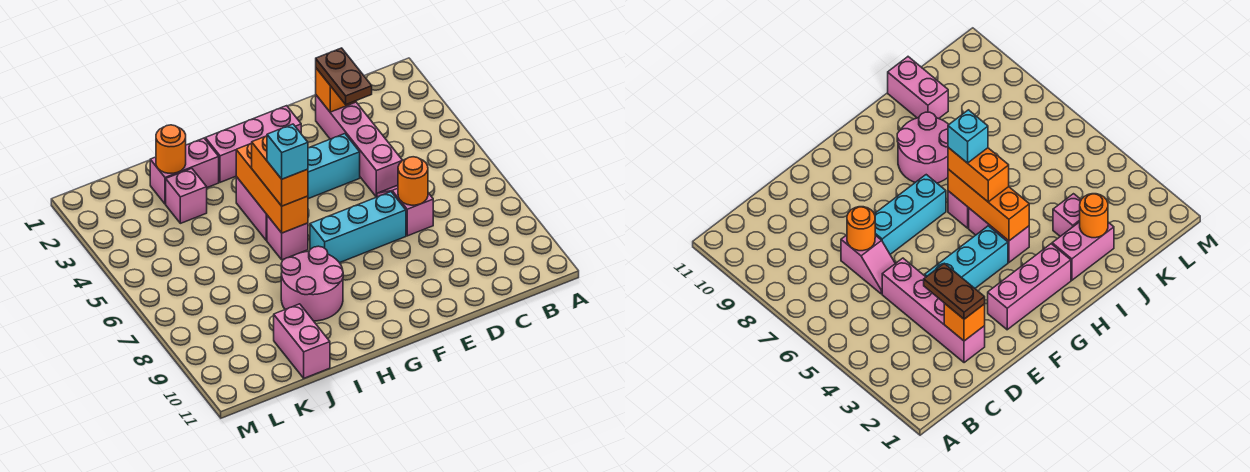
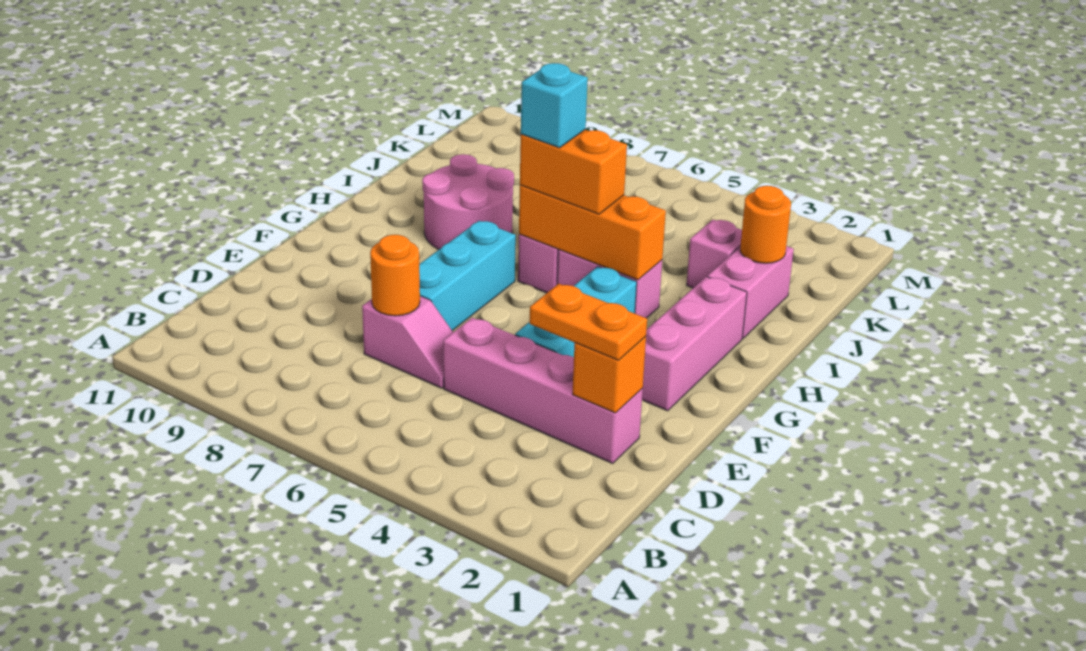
brown 1x2 plate [316,48,372,104] -> orange 1x2 plate [530,284,647,360]
pink 1x2 brick [274,304,330,378] -> none

